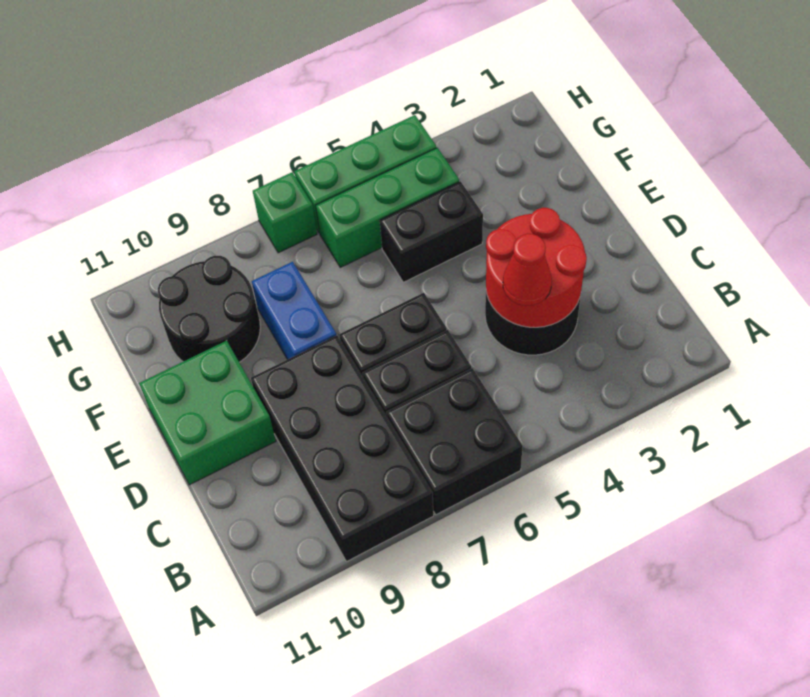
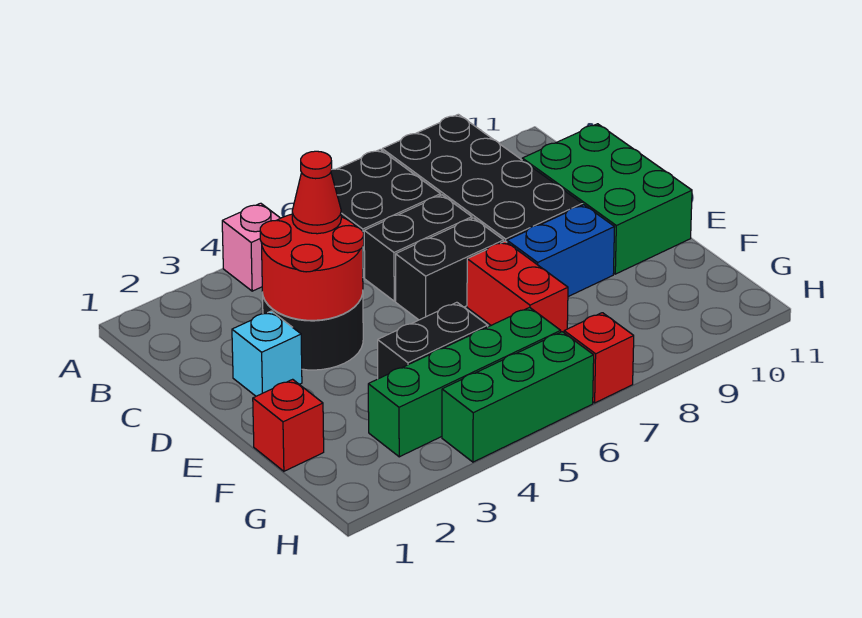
none -> pink 1x1 brick [222,203,280,291]
none -> cyan 1x1 brick [232,311,302,396]
green 2x2 brick [139,341,276,485] -> green 2x3 brick [522,124,692,274]
none -> red 1x2 brick [467,241,568,332]
blue 1x2 brick [252,262,336,360] -> blue 1x2 brick turned to [507,205,614,297]
none -> red 1x1 brick [253,379,324,471]
black 2x2 round brick [158,256,260,362] -> none
green 1x3 brick [316,148,459,267] -> green 1x4 brick [368,307,561,457]
green 1x1 brick [253,172,317,253] -> red 1x1 brick [564,313,634,403]

